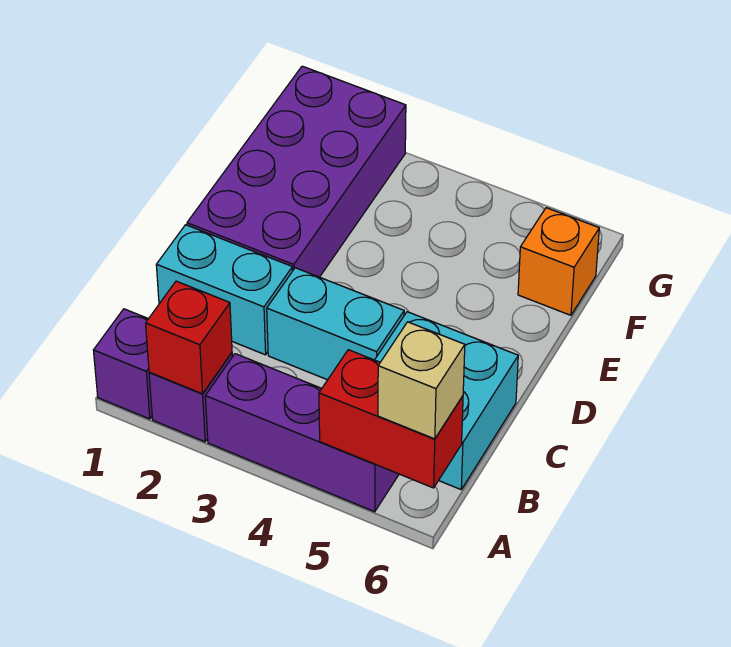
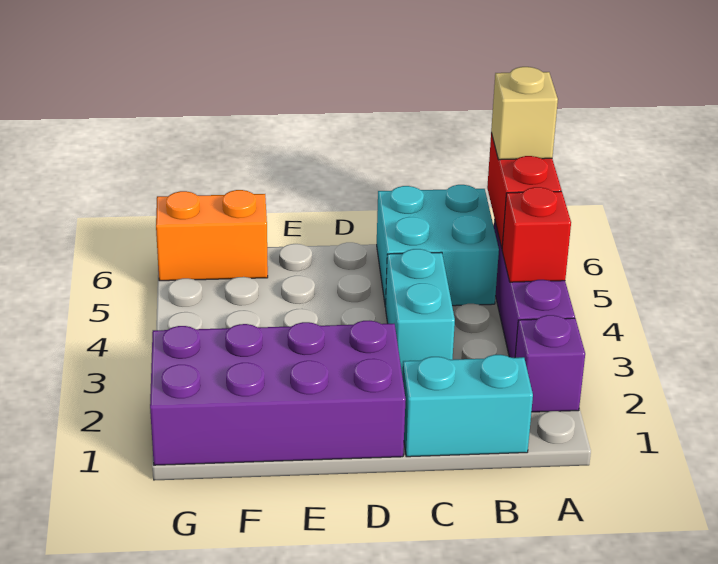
purple 1x1 brick [93,309,152,419] -> none
red 1x1 brick [146,281,232,394] -> red 1x1 brick moved to [502,187,571,282]
cyan 1x2 brick [156,225,292,355] -> cyan 1x2 brick turned to [402,355,533,457]
orange 1x1 brick [518,208,599,315] -> orange 1x2 brick [156,190,268,281]

